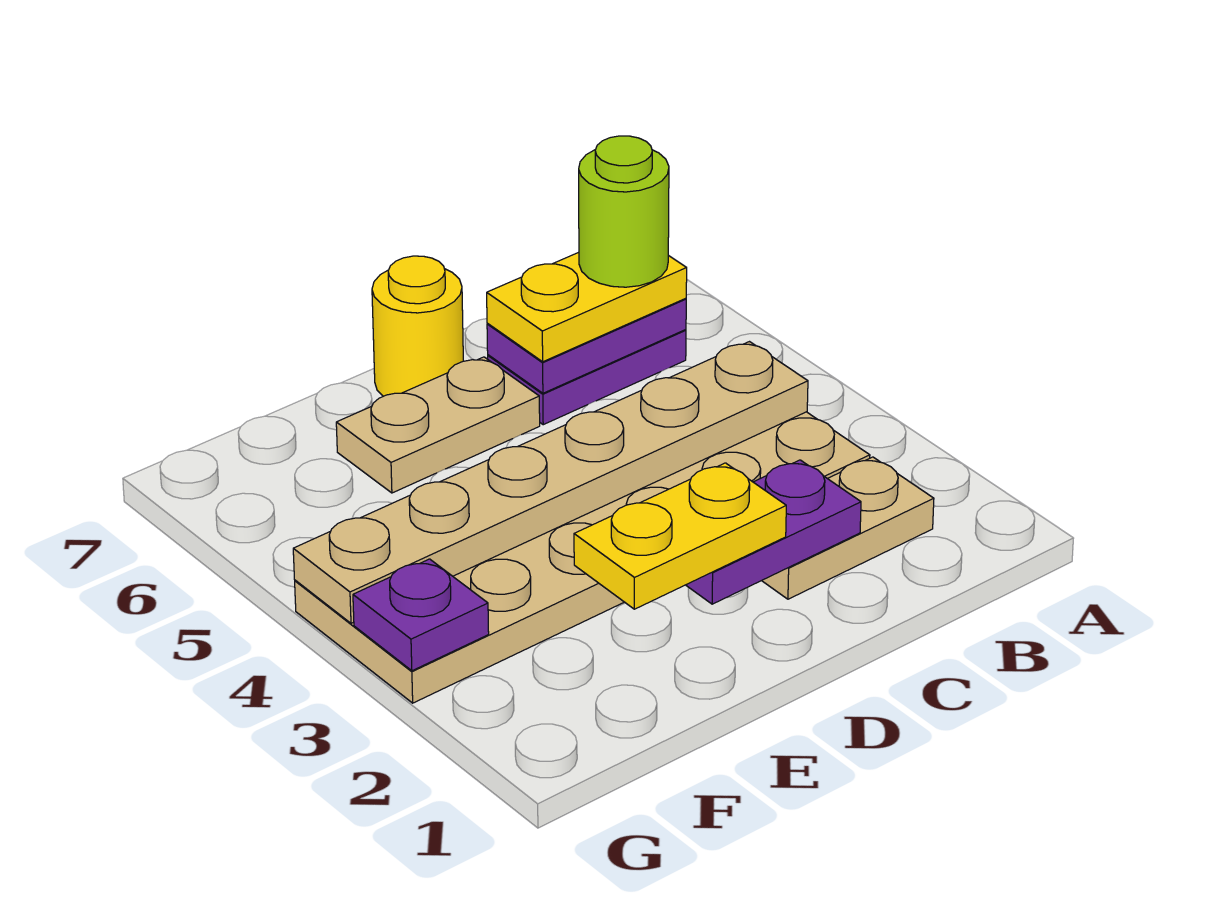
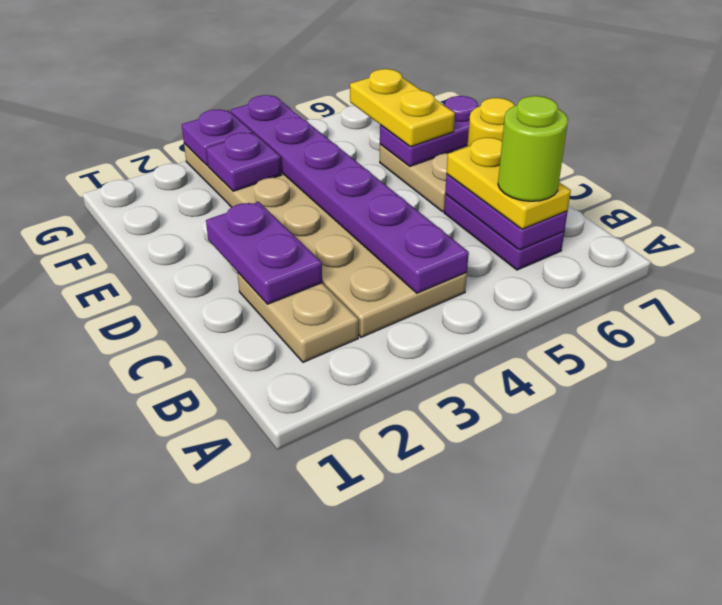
tan 1x6 plate [293,342,808,623] -> purple 1x6 plate [231,95,469,293]
yellow 1x2 plate [574,463,786,609] -> yellow 1x2 plate moved to [350,69,455,147]
none -> purple 1x2 plate [380,96,479,166]
none -> purple 1x1 plate [206,133,282,191]

